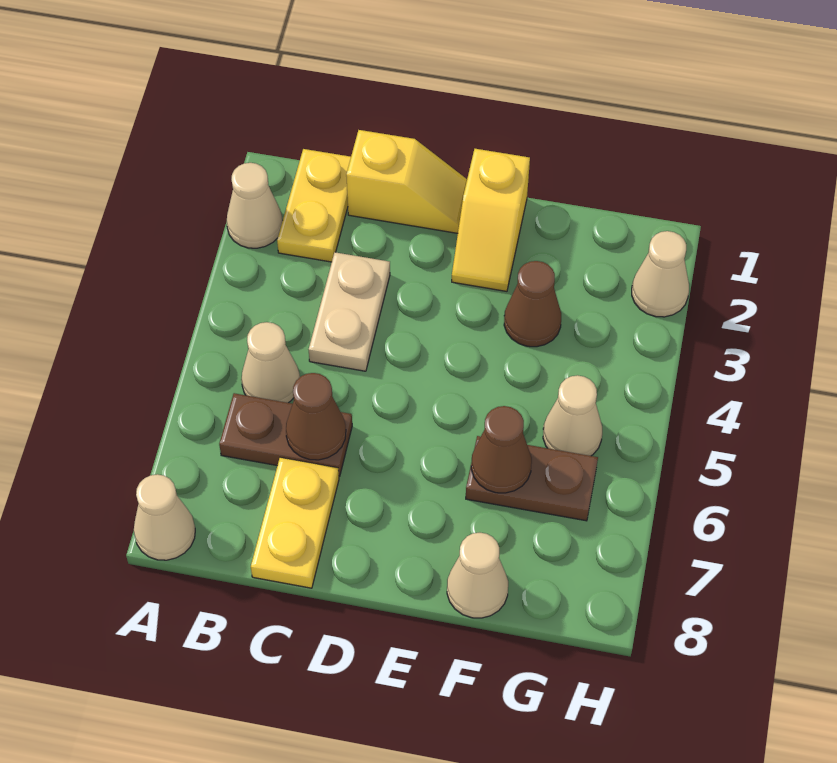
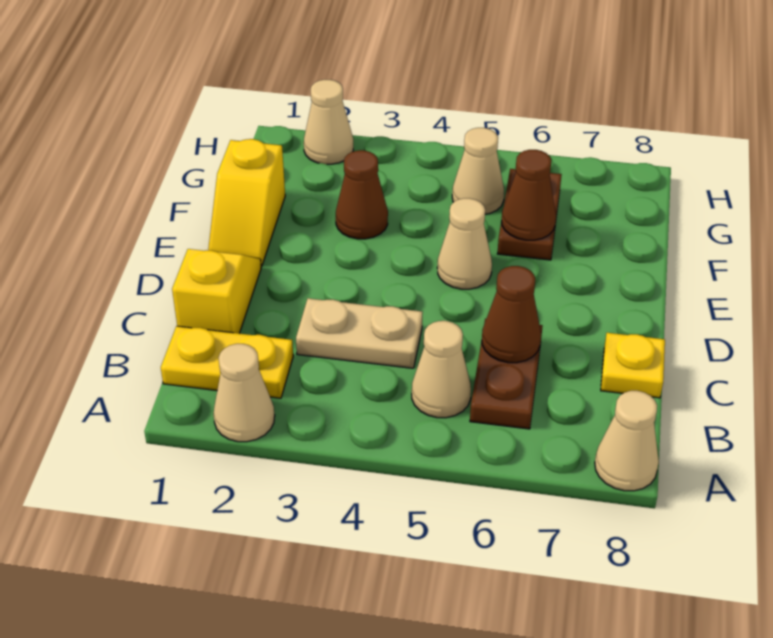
yellow 1x2 plate [251,458,339,588] -> yellow 1x1 plate [601,333,665,398]
yellow 1x2 slope [452,149,530,291] -> yellow 1x2 slope turned to [208,139,285,267]
tan 1x1 cone [447,533,508,618] -> tan 1x1 cone moved to [437,198,492,289]

